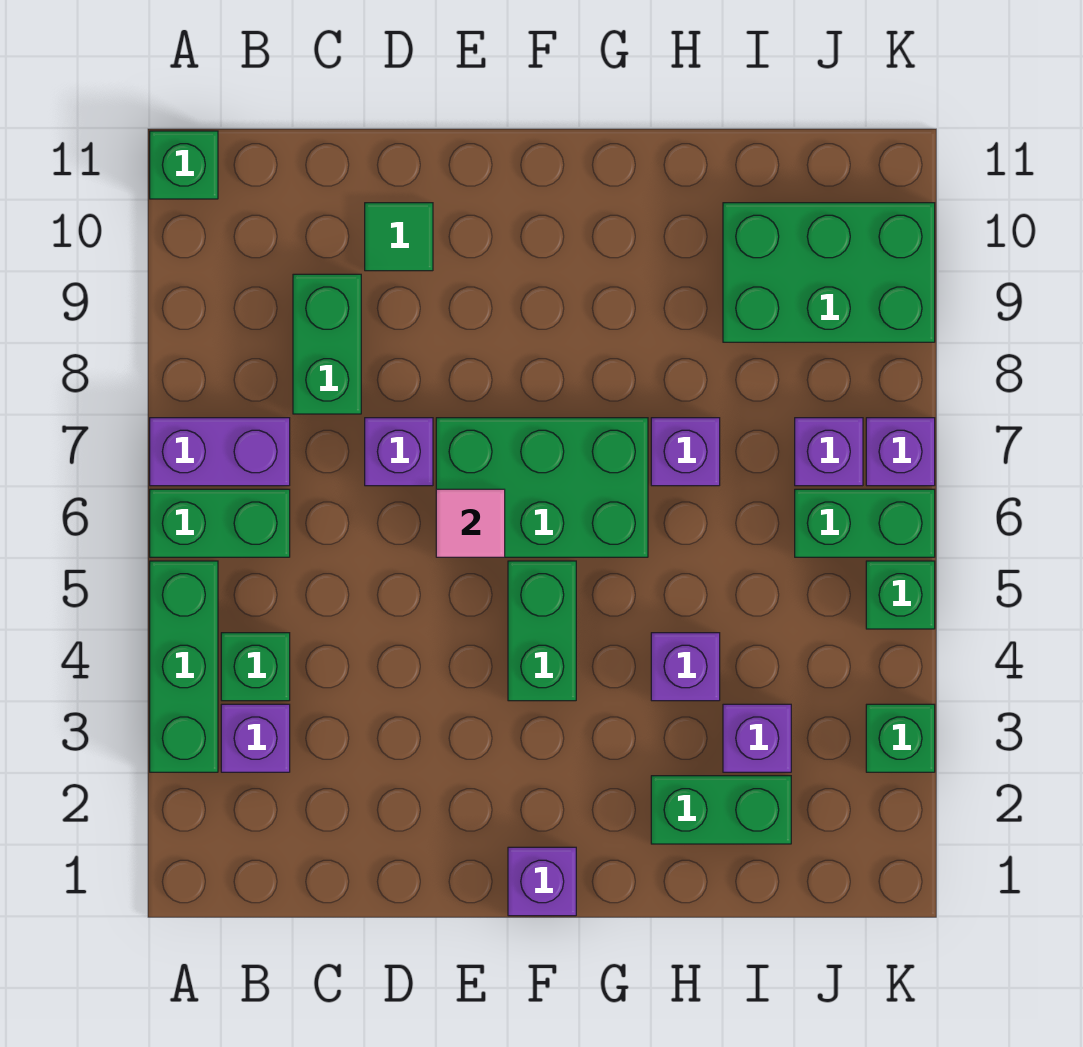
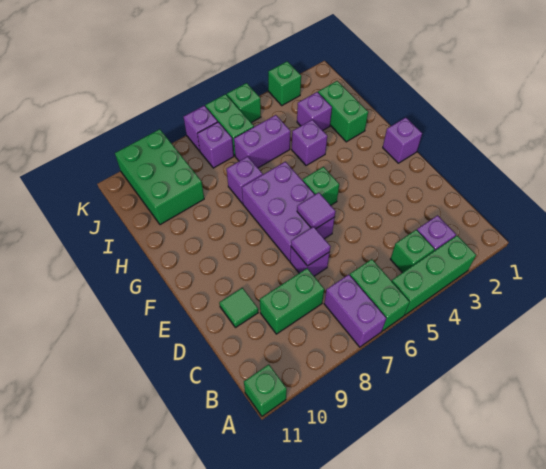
none -> purple 1x1 tile [291,226,330,266]
green 2x3 brick [436,418,648,557] -> purple 2x3 brick [242,162,335,261]
pink 1x1 tile [436,489,505,557] -> purple 1x1 tile [297,193,336,229]
green 1x2 brick [508,561,576,701] -> green 1x1 brick [303,167,339,205]
none -> purple 1x2 brick [234,115,290,168]

